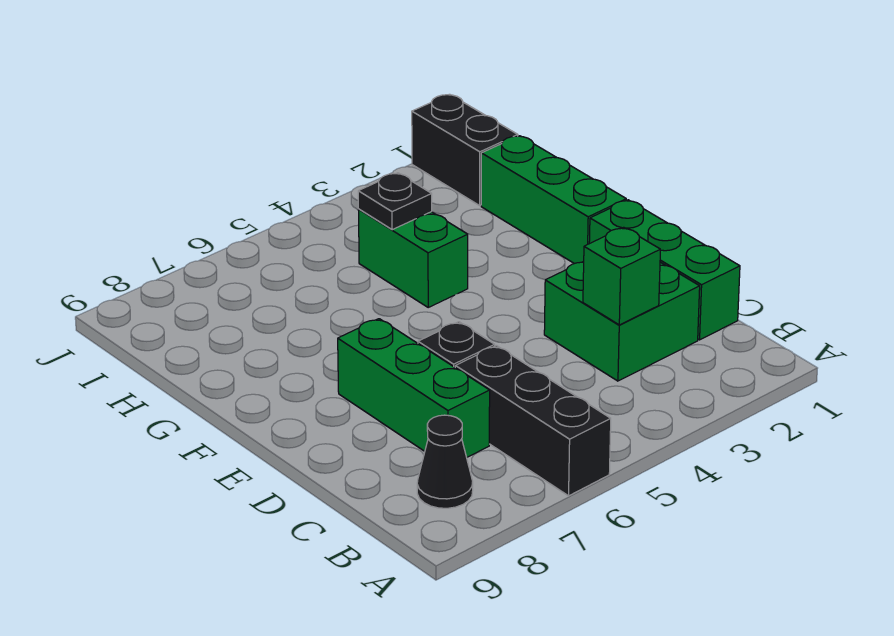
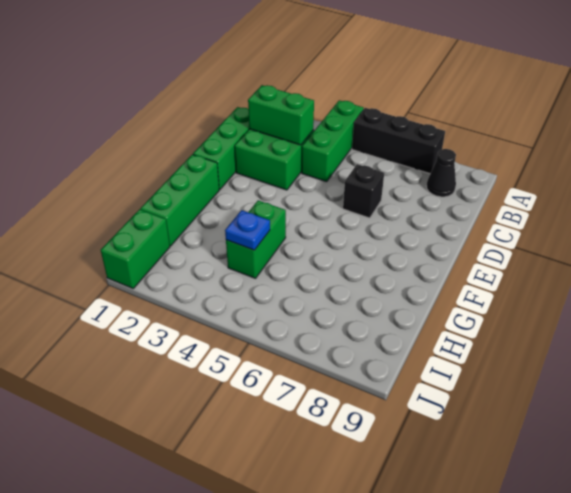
black 1x3 brick [455,346,611,496] -> black 1x3 brick turned to [352,108,445,174]
green 1x1 brick [583,227,660,325] -> green 1x2 brick [248,85,314,145]
green 1x3 brick [338,319,490,457] -> green 1x3 brick moved to [302,100,364,182]
black 1x1 plate [358,173,432,230] -> blue 1x1 plate [225,210,270,250]
black 1x2 brick [412,94,518,205] -> green 1x2 brick [101,209,170,288]

